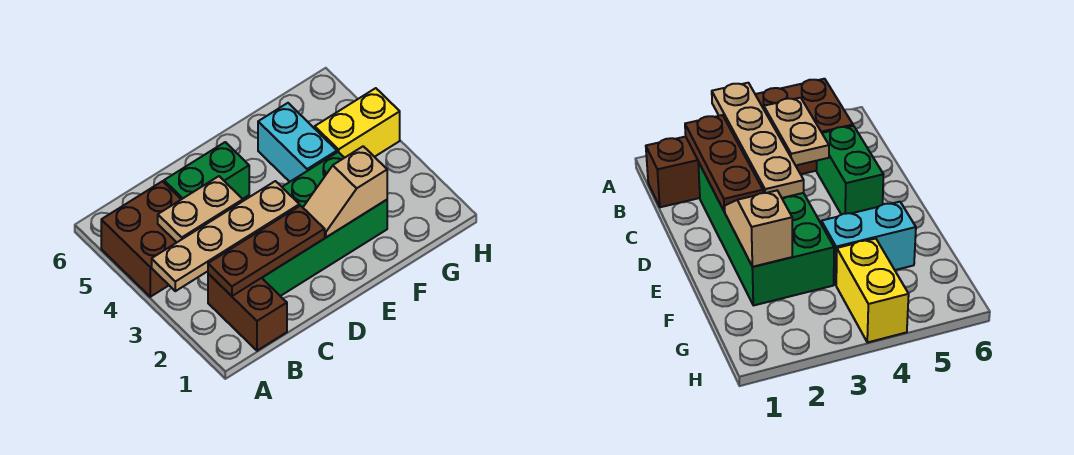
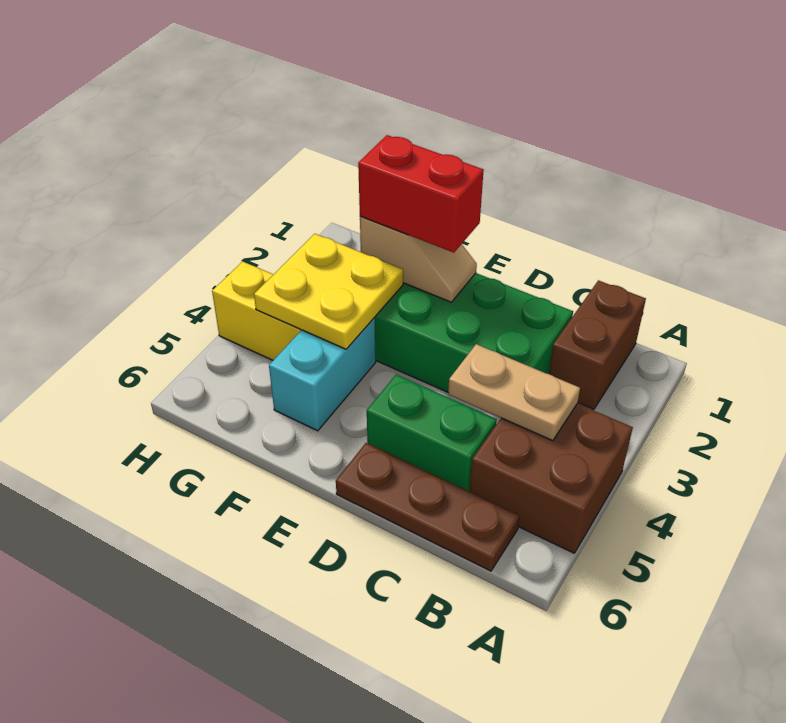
tan 1x4 plate [152,181,299,291] -> none
brown 1x3 plate [208,206,325,296] -> brown 1x3 plate moved to [336,443,520,571]
none -> red 1x2 brick [358,135,484,253]
none -> yellow 2x2 plate [254,234,403,349]

